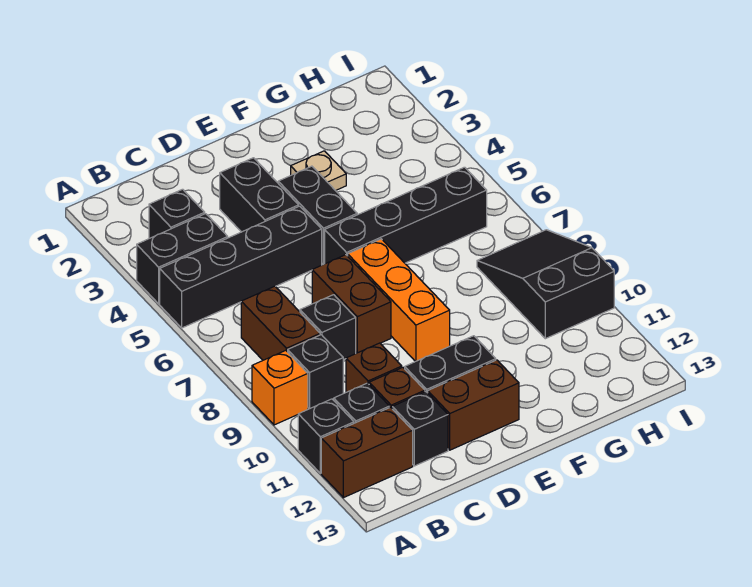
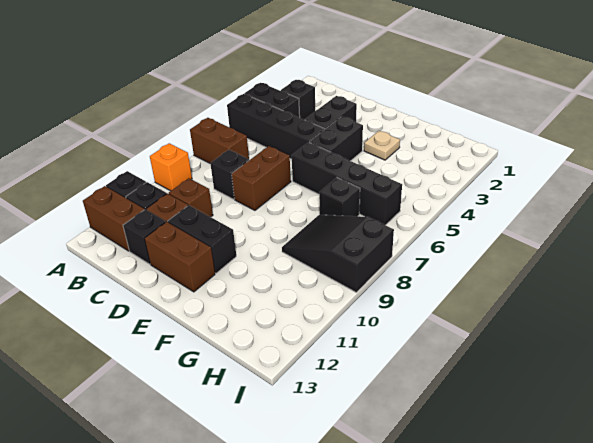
brown 1x2 brick [241,286,320,360] -> brown 1x2 brick turned to [190,118,249,163]
black 1x1 brick [288,335,343,409] -> black 1x1 brick moved to [319,178,360,216]
orange 1x3 brick [348,239,450,362] -> none
black 2x3 slope [477,230,614,339] -> black 2x3 slope turned to [282,215,394,292]

